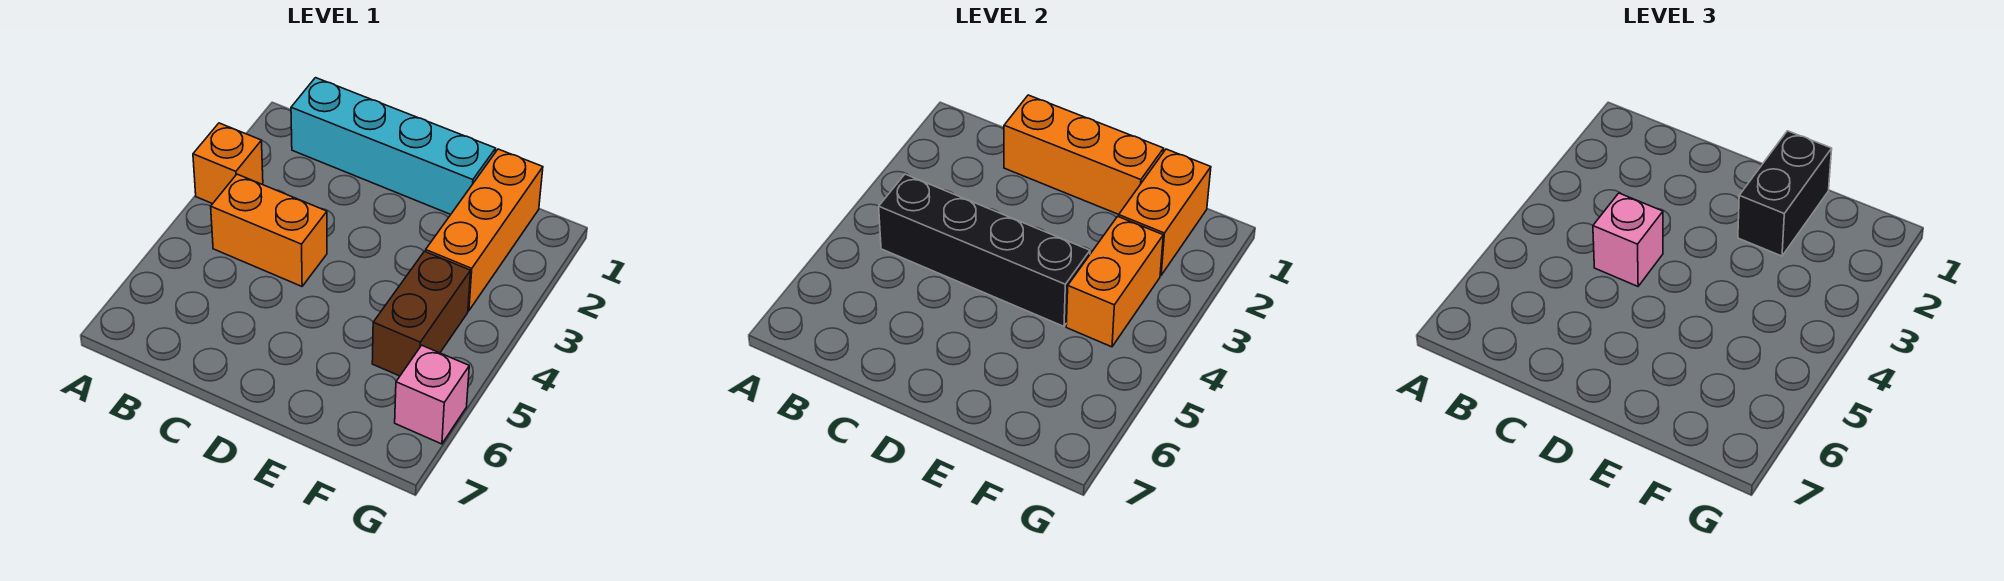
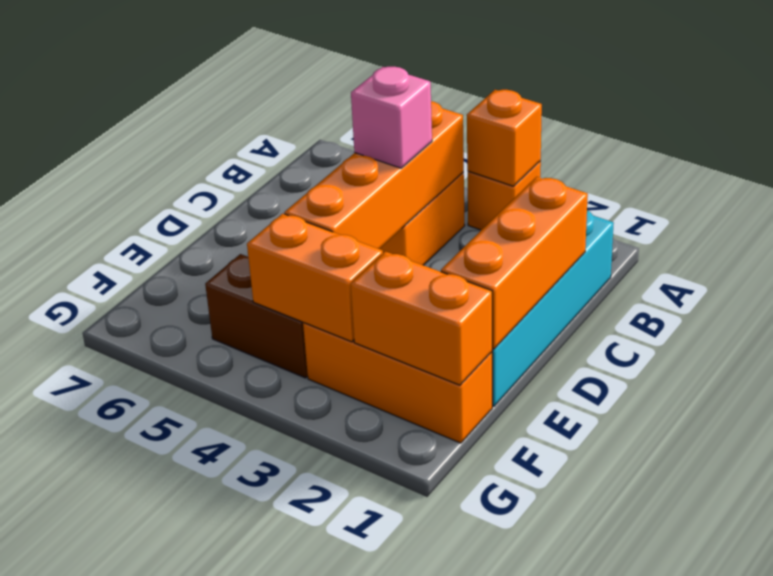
none -> orange 1x1 brick [467,90,542,186]
black 1x4 brick [879,174,1090,326] -> orange 1x4 brick [284,101,464,249]
black 1x2 brick [1738,131,1832,256] -> none
pink 1x1 brick [395,345,469,444] -> none

